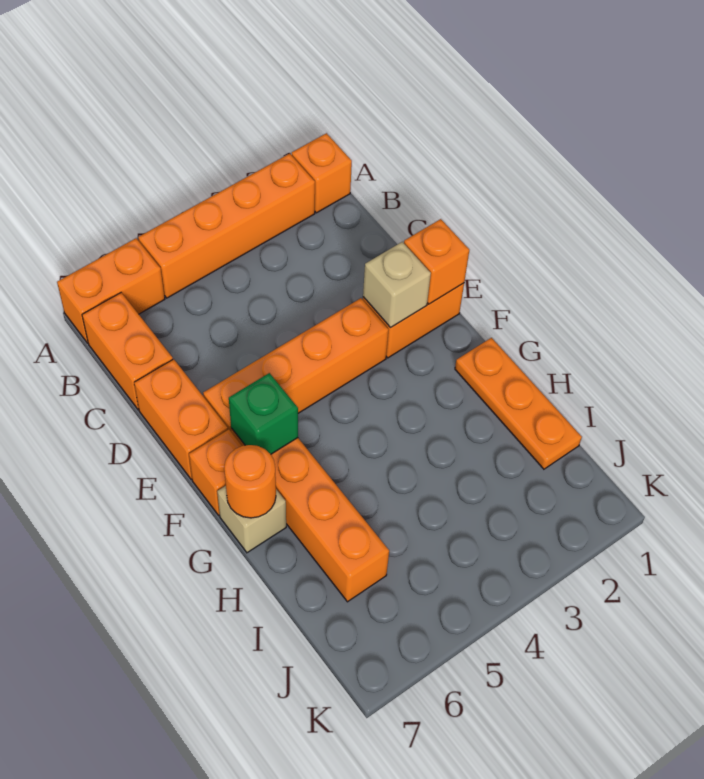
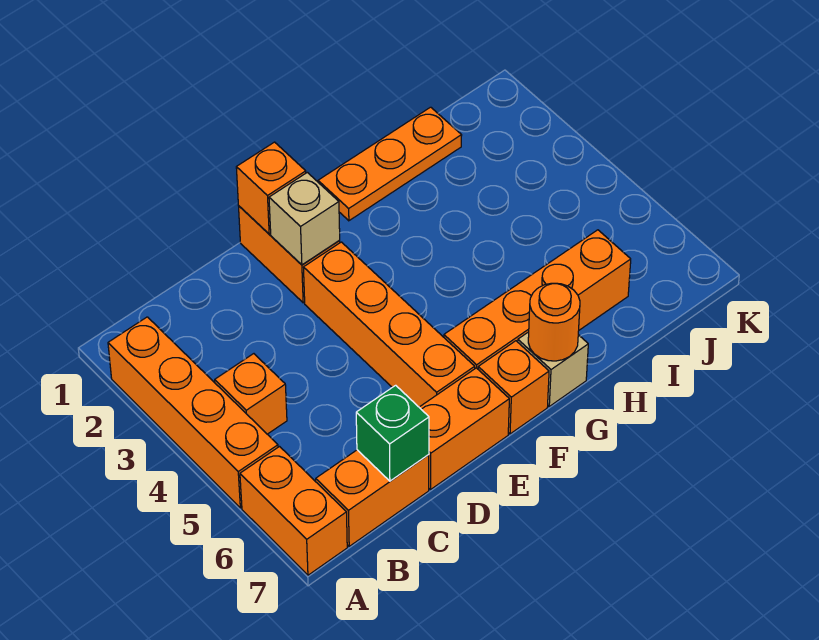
orange 1x1 brick [292,133,352,213] -> orange 1x1 brick moved to [215,354,287,434]
green 1x1 brick [229,373,298,454] -> green 1x1 brick moved to [356,385,429,481]

